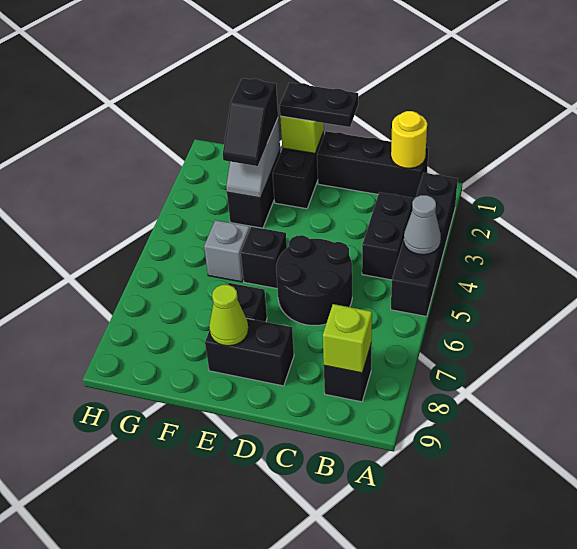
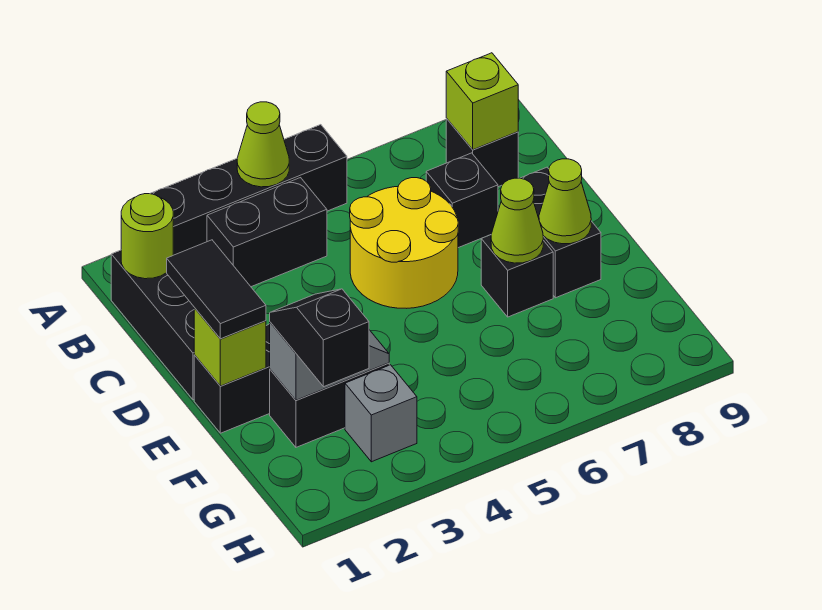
grey 1x1 cone [404,195,441,255] -> lime 1x1 cone [237,102,289,187]
yellow 1x1 round brick [391,111,427,168] -> lime 1x1 round brick [121,194,173,279]
black 2x2 round brick [276,235,352,325] -> yellow 2x2 round brick [350,178,458,308]
black 1x2 plate [280,83,358,127] -> black 1x2 tile [167,240,266,339]
black 1x1 brick [241,227,287,288] -> black 1x1 brick moved to [426,153,498,248]
none -> lime 1x1 cone [491,178,543,263]
black 1x2 slope [223,78,278,166] -> black 1x2 slope turned to [270,289,369,387]
grey 1x1 brick [204,220,250,282] -> grey 1x1 brick moved to [345,365,417,462]

